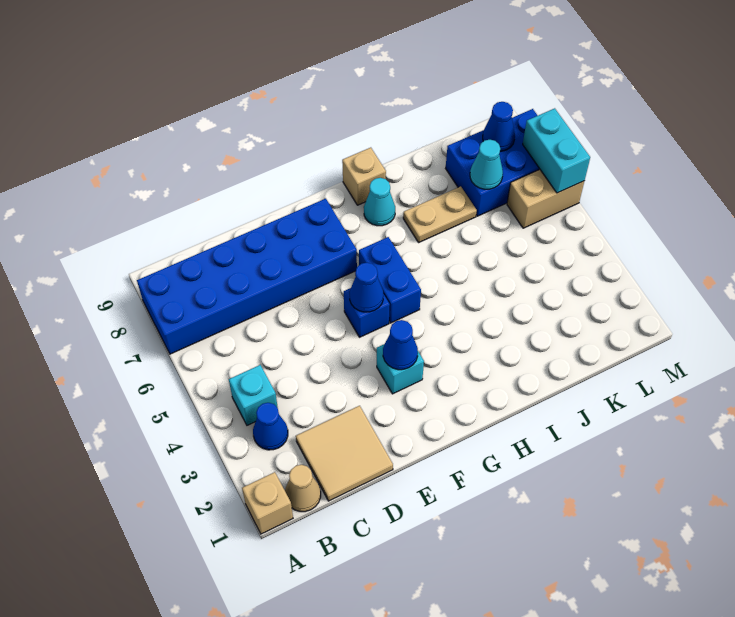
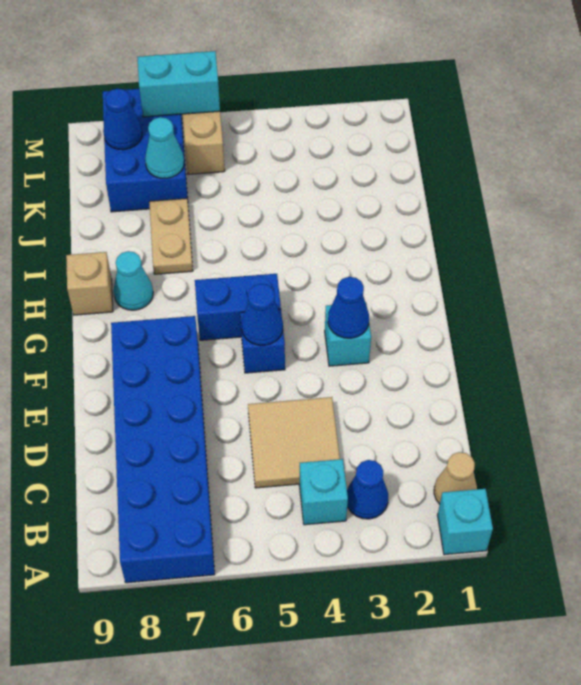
tan 1x1 brick [242,472,293,534] -> cyan 1x1 brick [438,489,493,555]
tan 2x2 tile [296,406,393,501] -> tan 2x2 tile moved to [248,397,340,488]

